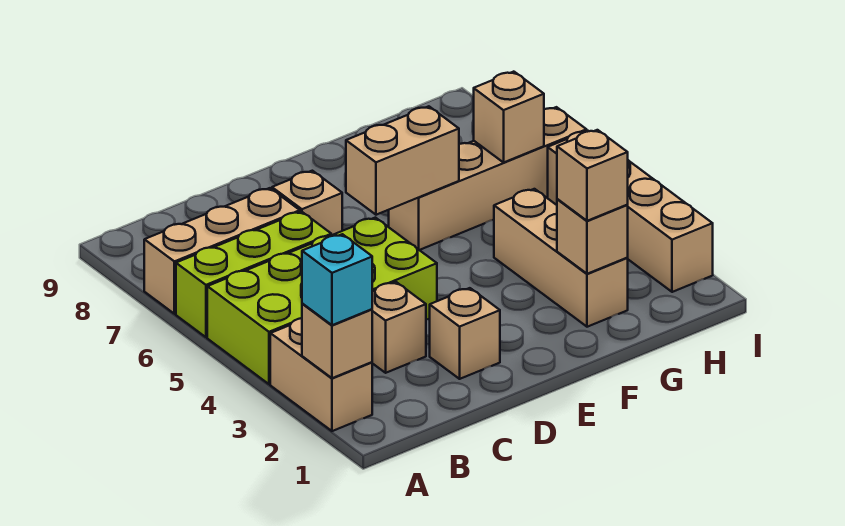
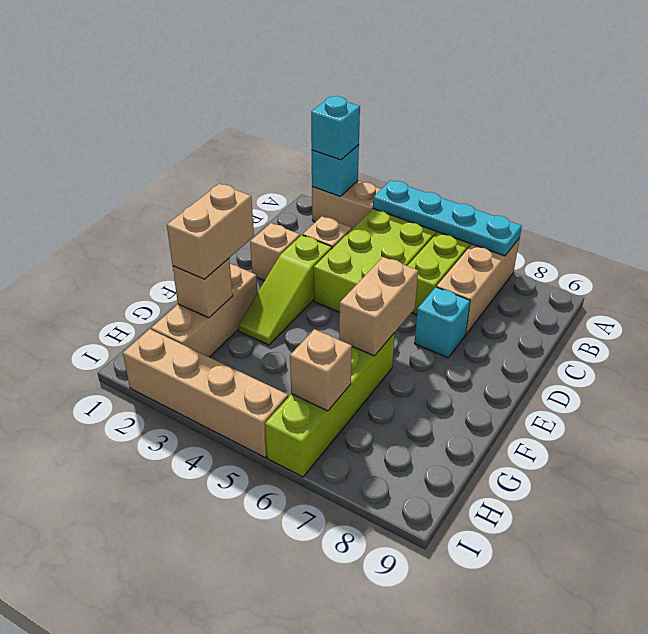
tan 1x1 brick [302,304,372,378] -> cyan 1x1 brick [312,145,359,197]
none -> cyan 1x4 plate [373,180,522,256]
none -> lime 1x3 slope [238,235,332,345]
tan 1x1 brick [272,171,342,235] -> cyan 1x1 brick [414,287,470,358]
tan 1x4 brick [389,107,587,250] -> lime 1x4 brick [265,333,395,477]
tan 1x3 brick [494,189,628,327] -> tan 1x3 brick turned to [151,264,258,357]
tan 1x1 brick [557,130,628,221] -> tan 1x2 brick [167,184,254,279]

